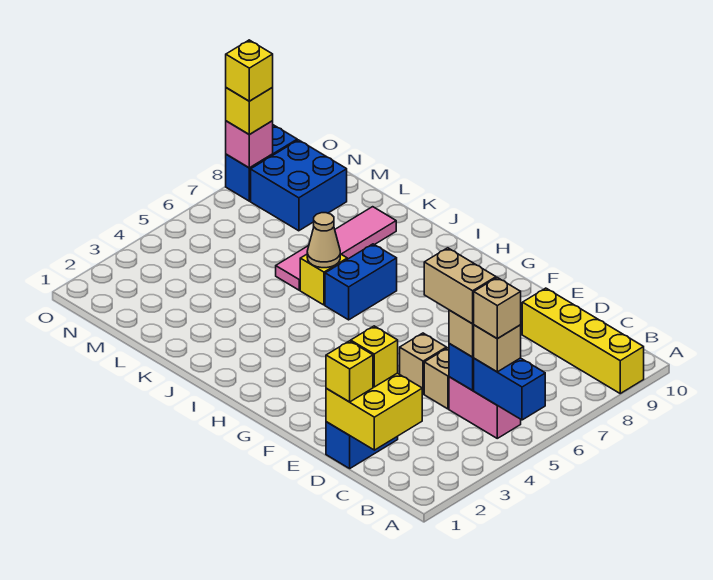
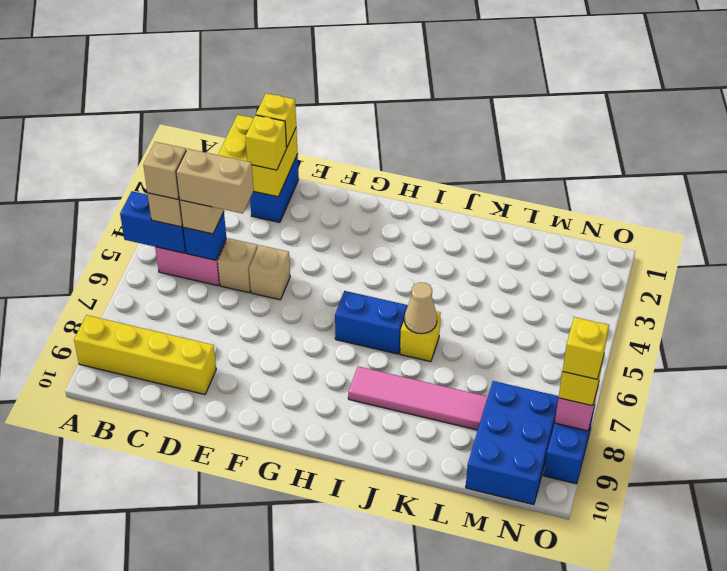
blue 1x2 brick [325,244,397,320] -> blue 1x2 brick turned to [335,291,408,354]
pink 1x4 tile [276,207,396,290] -> pink 1x4 tile turned to [348,366,488,430]
blue 2x2 brick [251,140,347,231] -> blue 2x3 brick [466,381,559,505]

